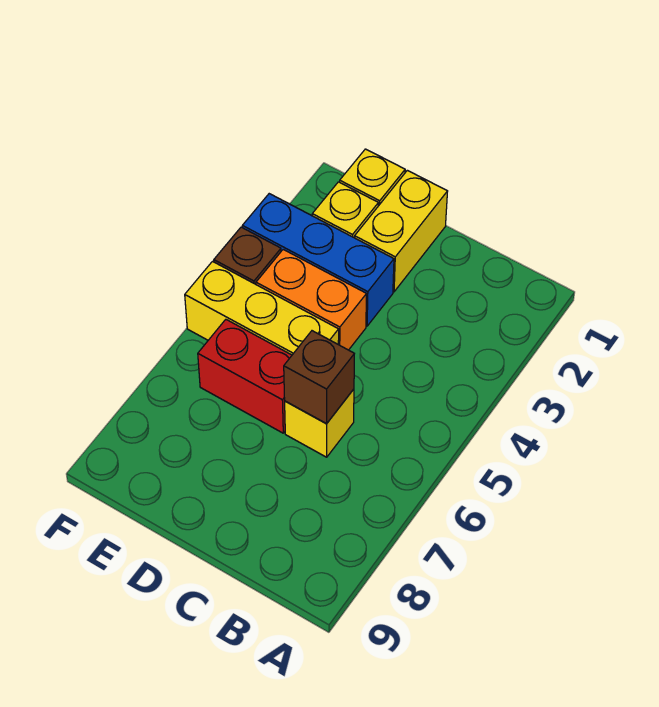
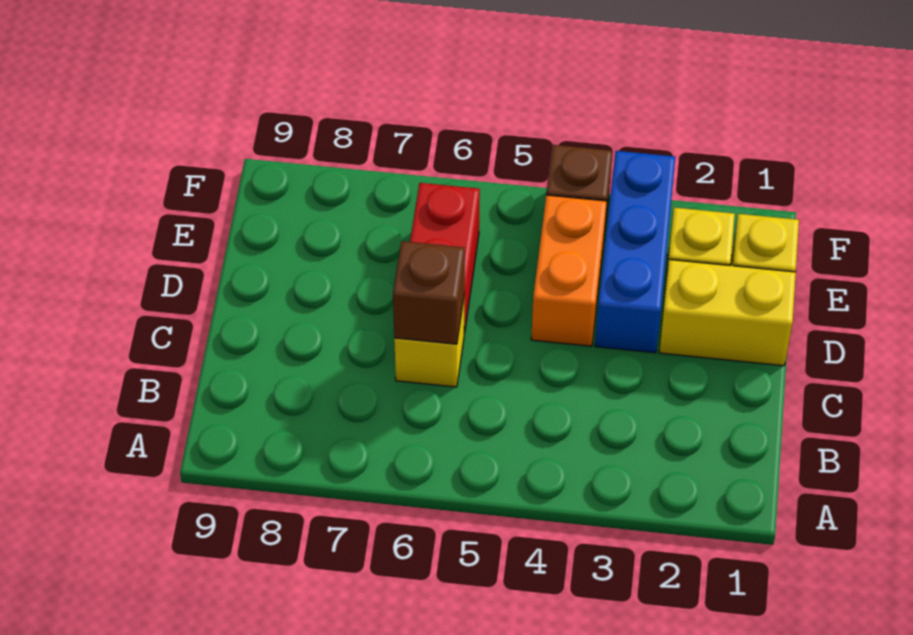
yellow 1x3 brick [185,261,339,355] -> none

